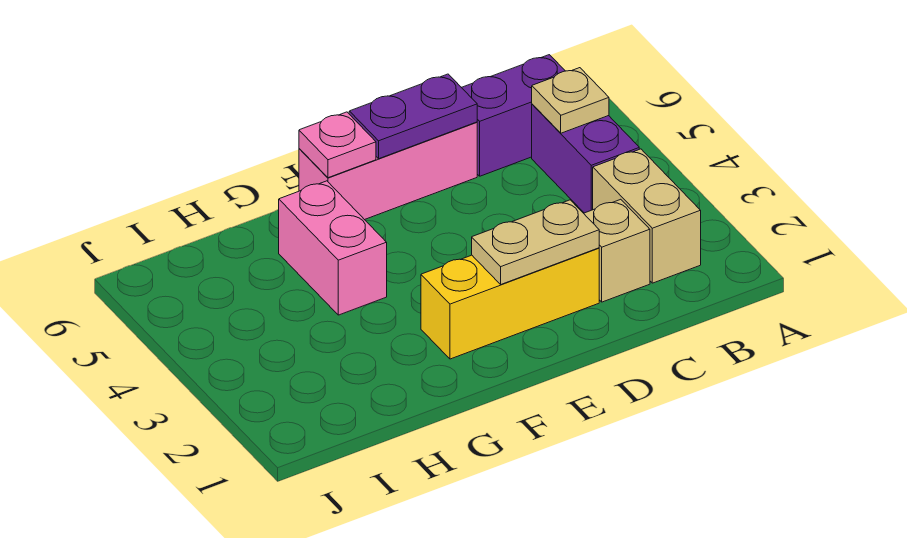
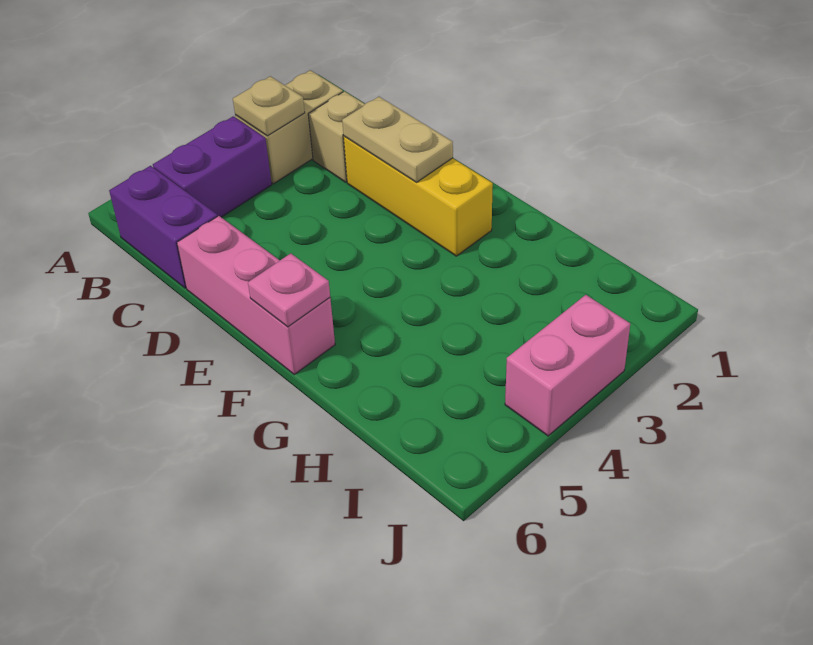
tan 1x1 plate [532,68,609,133] -> tan 1x1 plate moved to [233,76,305,136]
purple 1x2 plate [349,74,477,159] -> none
pink 1x2 brick [279,181,387,315] -> pink 1x2 brick moved to [505,295,630,436]

